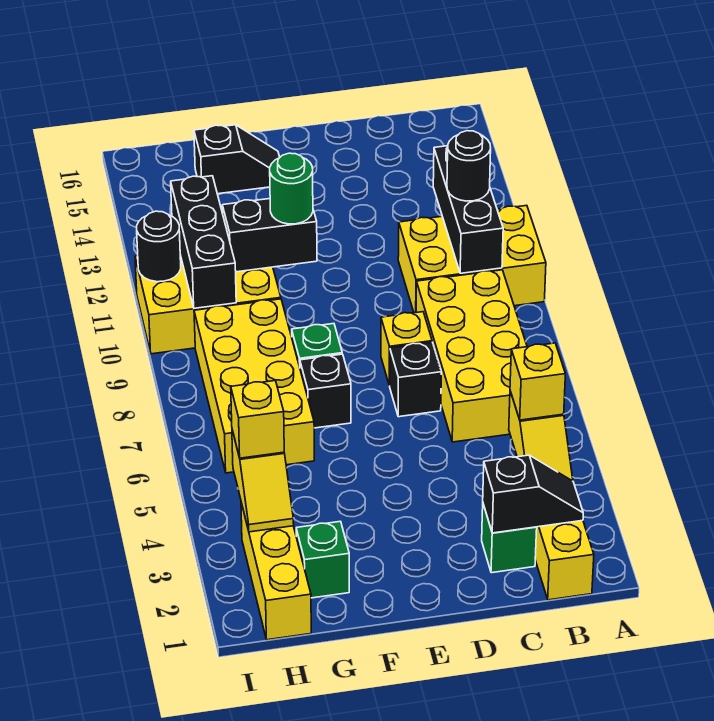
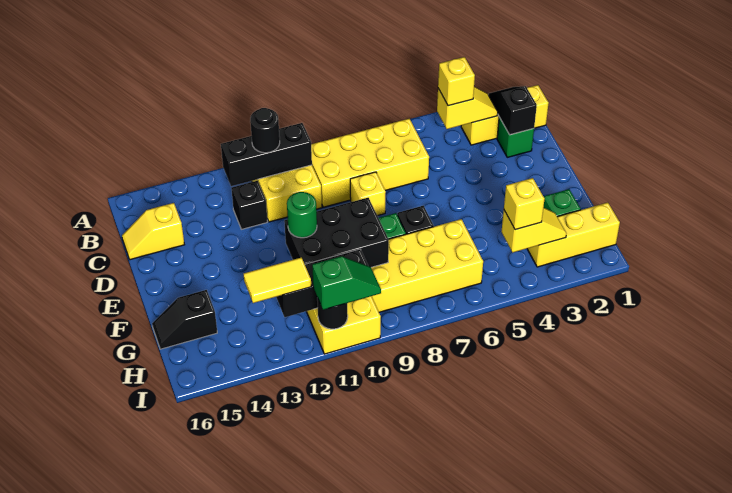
none -> yellow 1x2 slope [122,203,184,260]
black 1x1 brick [389,342,441,417] -> black 1x1 brick moved to [231,181,267,229]
black 1x2 brick [222,199,317,272] -> black 2x3 brick [284,198,389,267]
black 1x2 slope [194,125,280,194] -> black 1x2 slope turned to [152,290,217,349]
none -> yellow 1x2 tile [244,257,311,303]
none -> green 1x2 slope [312,256,381,310]

